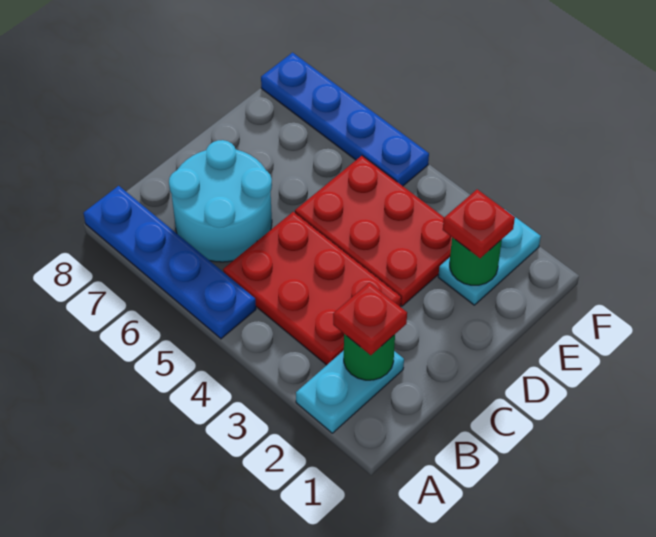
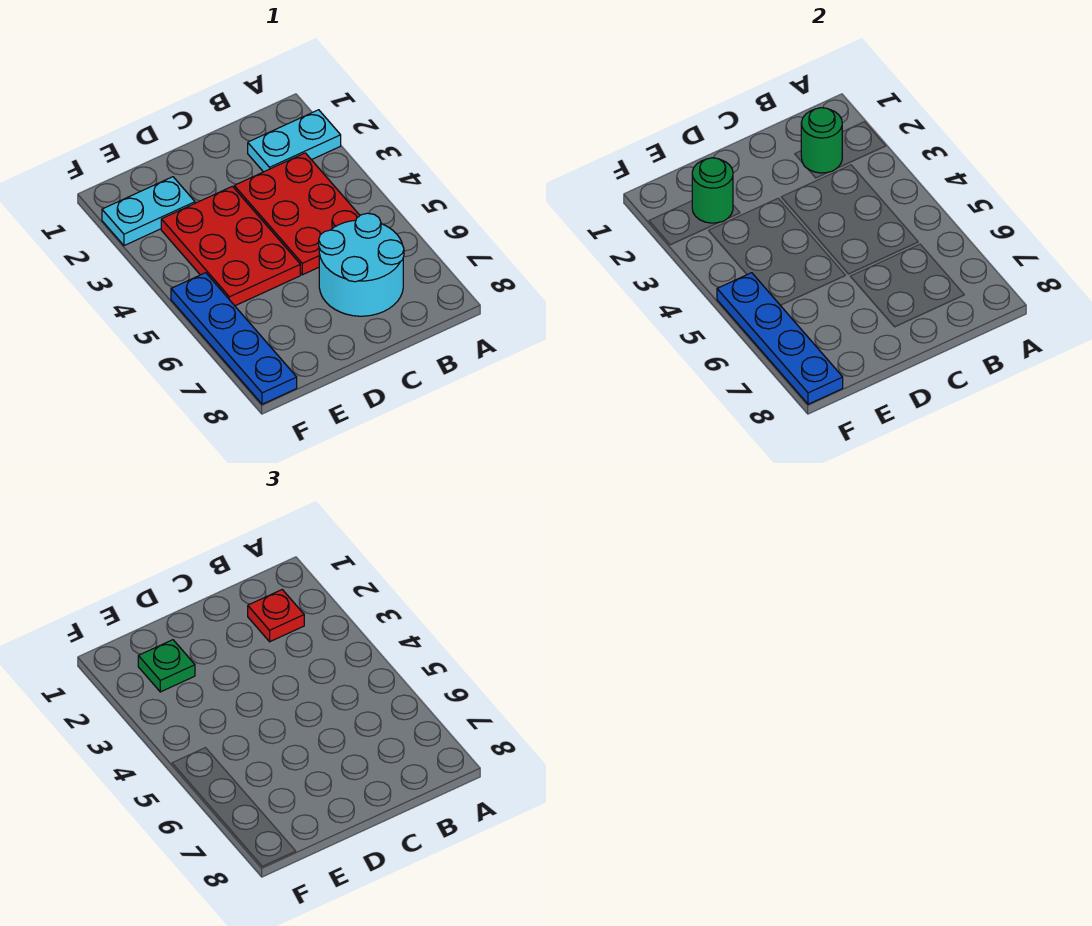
blue 1x4 plate [83,186,256,339] -> blue 1x4 plate moved to [717,273,843,404]
red 1x1 plate [443,189,515,258] -> green 1x1 plate [138,640,195,692]

